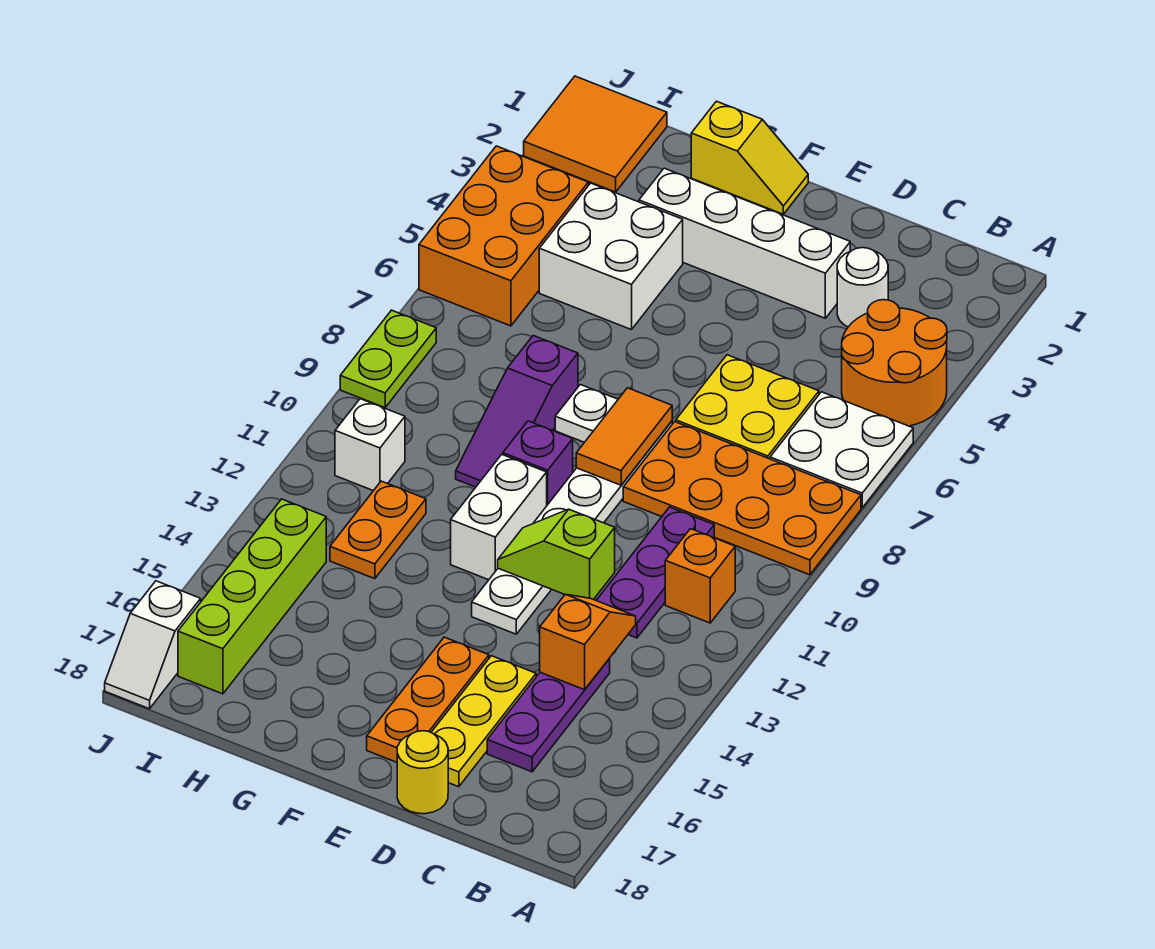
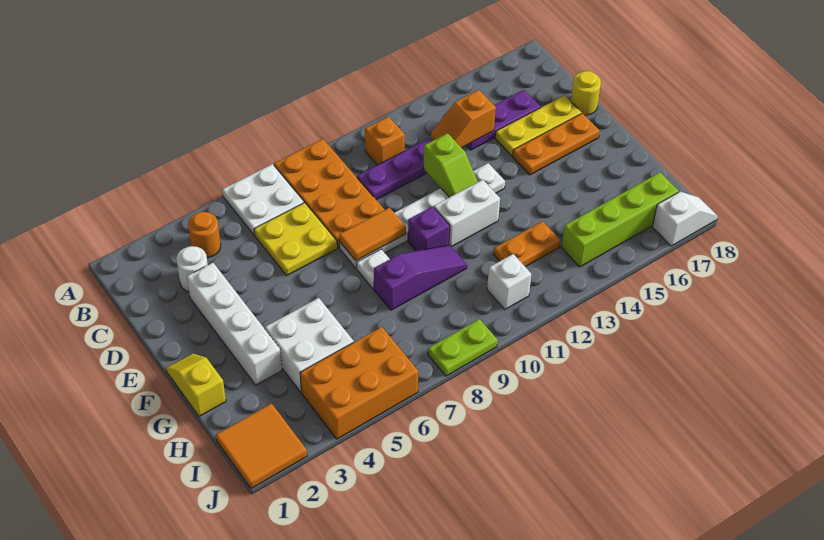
orange 2x2 round brick [842,300,947,426] -> orange 1x1 round brick [188,212,221,258]

